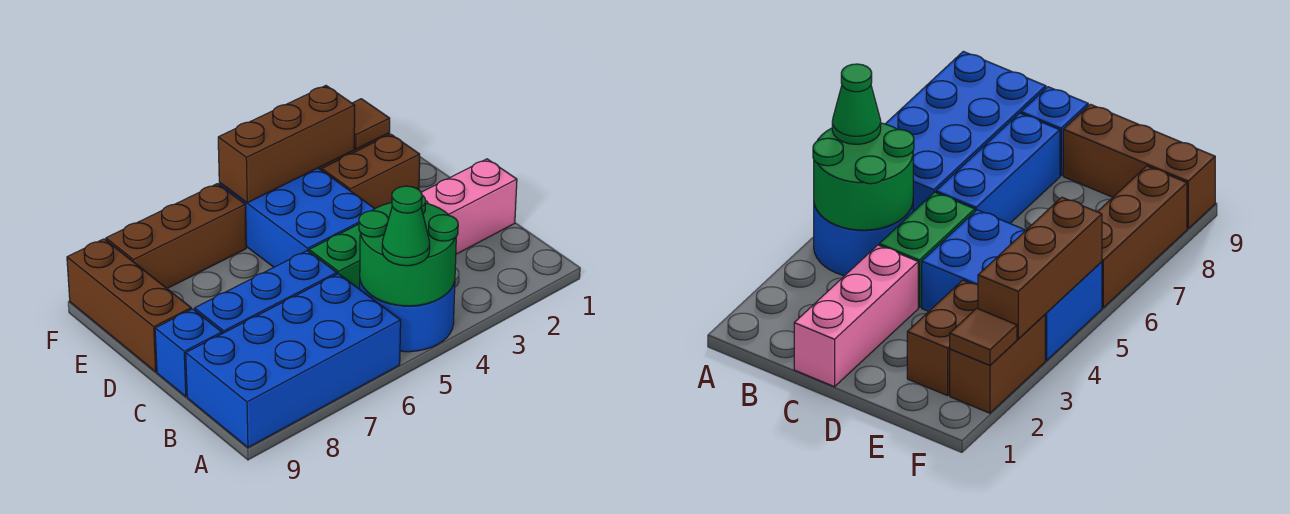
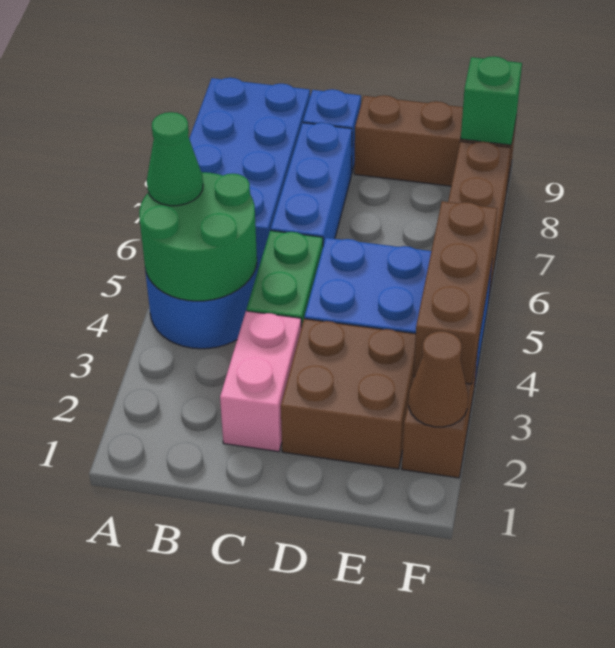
pink 1x3 brick [421,159,517,254] -> pink 1x2 brick [220,311,301,452]
brown 1x2 brick [322,134,420,208] -> brown 2x2 brick [281,319,416,469]
brown 1x1 tile [352,99,390,149] -> brown 1x1 cone [409,331,468,427]
none -> green 1x1 brick [461,56,522,145]

